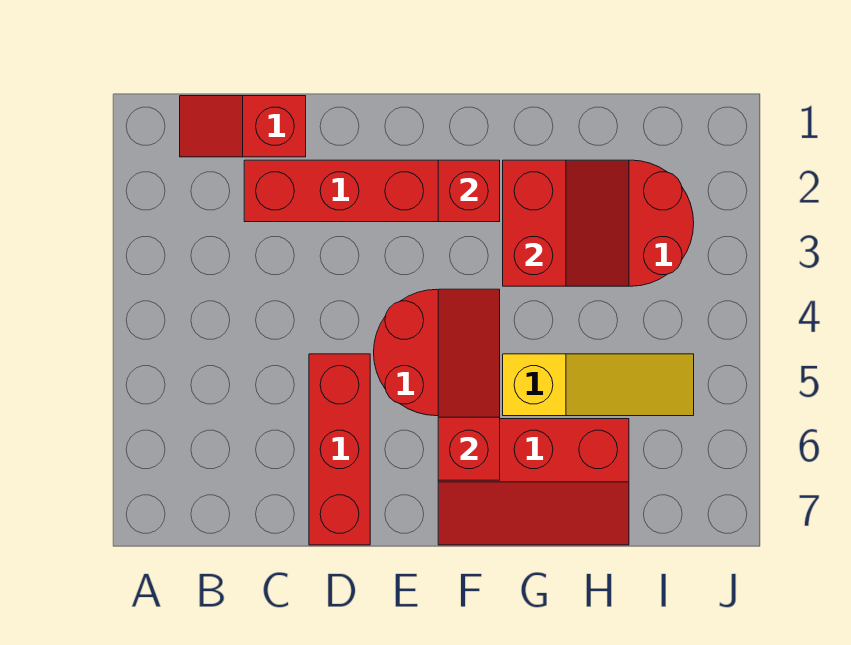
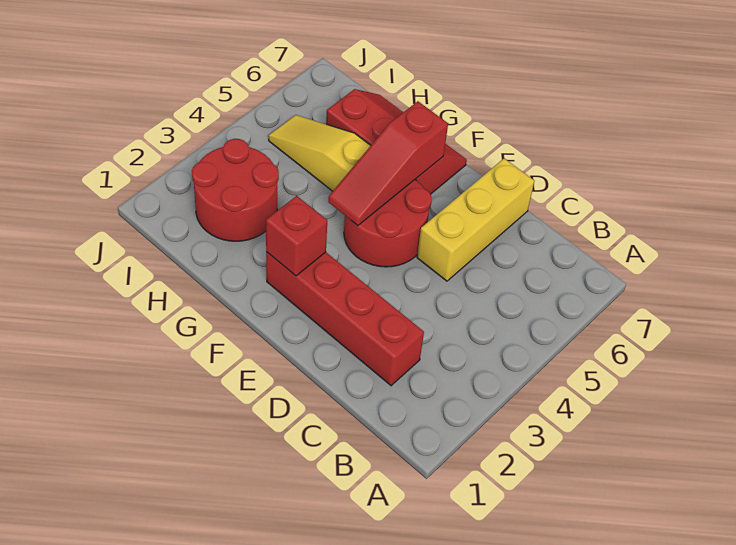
red 1x2 slope [180,96,306,157] -> none
red 1x3 brick [309,354,370,545] -> yellow 1x3 brick [417,159,534,281]
red 2x2 slope [503,160,629,286] -> none

